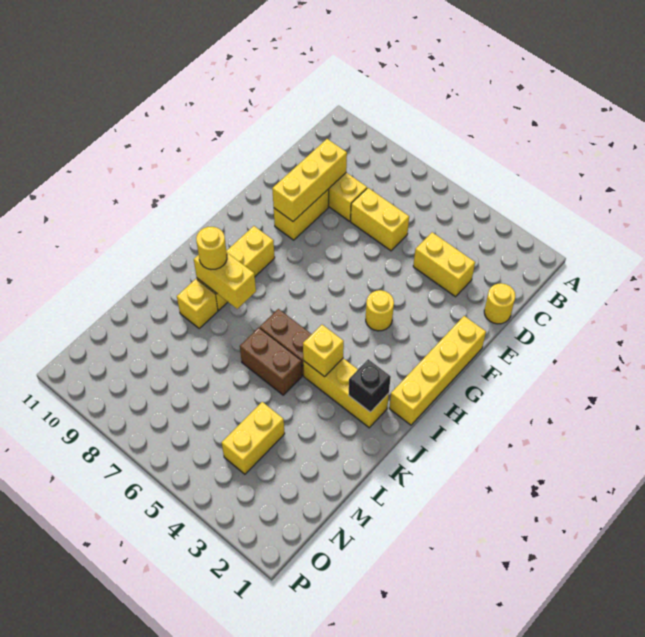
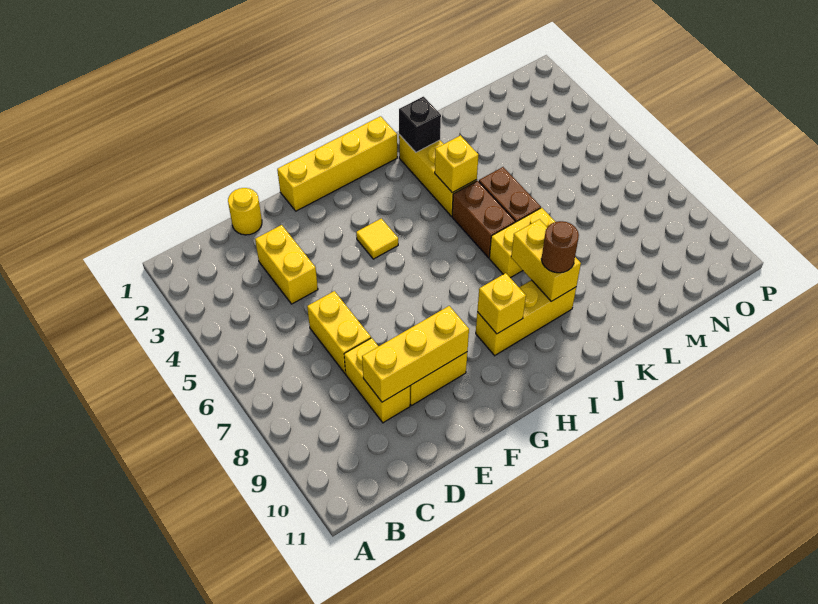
yellow 1x1 round brick [366,290,394,331] -> yellow 1x1 tile [356,218,398,259]
yellow 1x1 round brick [196,227,227,269] -> brown 1x1 round brick [542,221,579,273]
yellow 1x1 brick [177,279,218,328] -> yellow 1x1 brick moved to [477,273,526,334]
yellow 1x2 brick [222,402,285,474] -> yellow 1x2 brick moved to [489,208,555,278]

